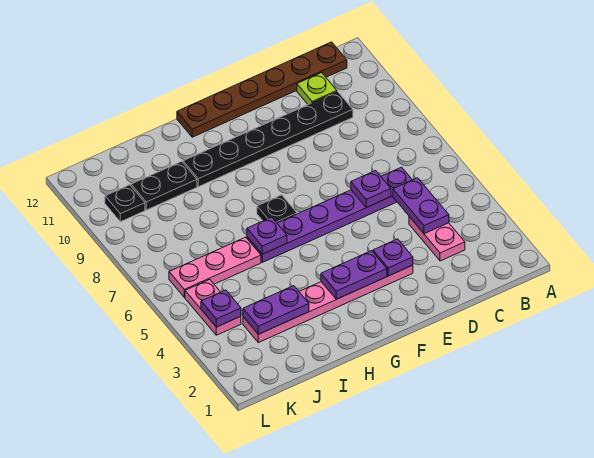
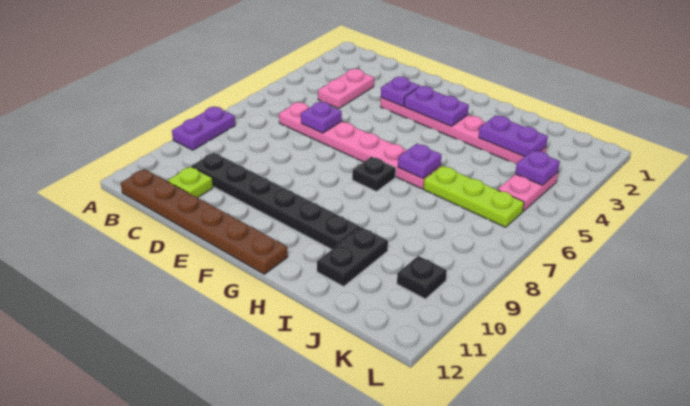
purple 1x2 plate [393,178,449,234] -> purple 1x2 plate moved to [172,106,235,150]
purple 1x6 plate [247,167,412,262] -> pink 1x6 plate [279,102,441,189]
pink 1x3 plate [169,237,261,297] -> lime 1x3 plate [424,166,524,227]
black 1x2 plate [131,162,197,210] -> black 1x2 plate turned to [317,227,388,286]

